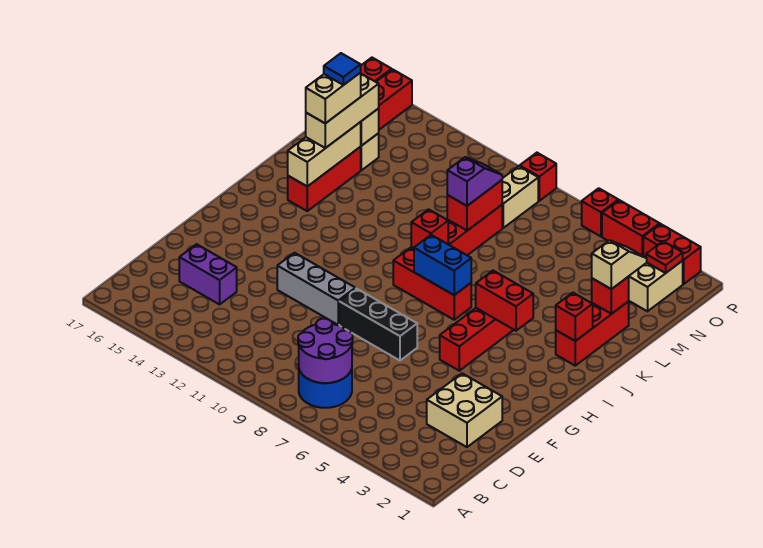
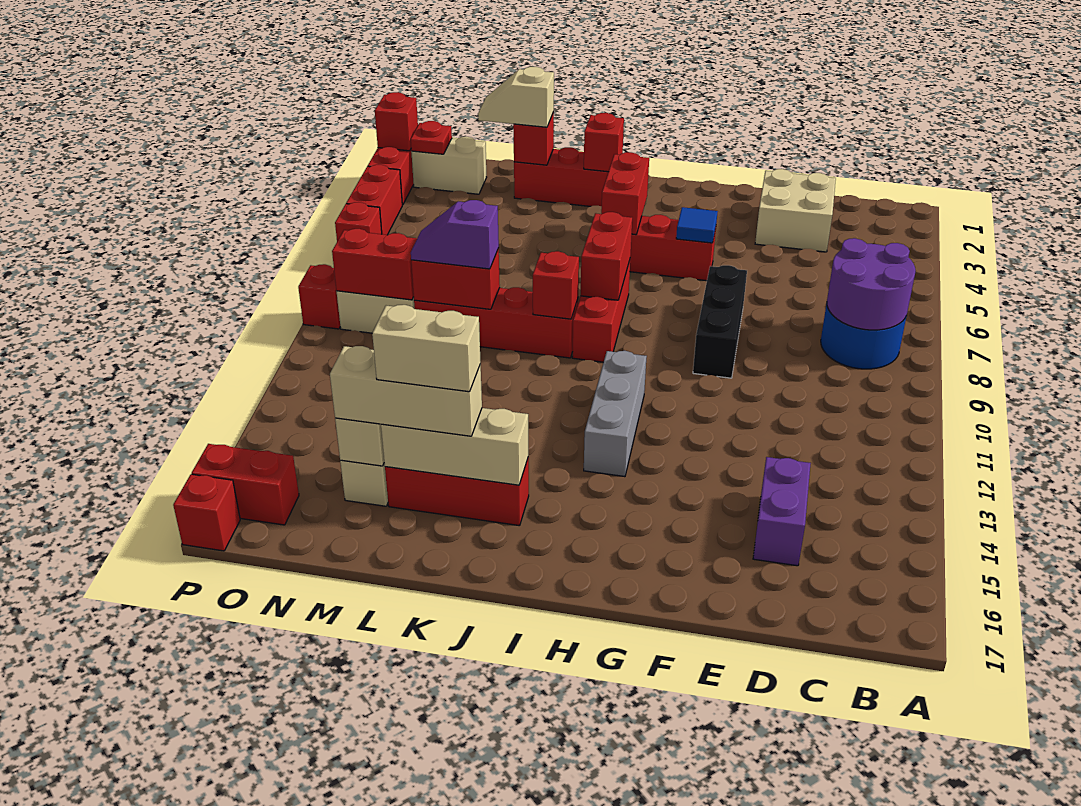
grey 1x3 brick [277,253,355,325] -> grey 1x3 brick moved to [584,351,647,477]
blue 1x2 brick [414,235,471,295] -> red 1x2 brick [581,212,632,300]
blue 1x1 tile [324,53,361,85] -> blue 1x1 tile moved to [676,207,718,243]
none -> red 1x2 brick [332,229,417,300]
none -> red 1x1 brick [375,92,418,151]

